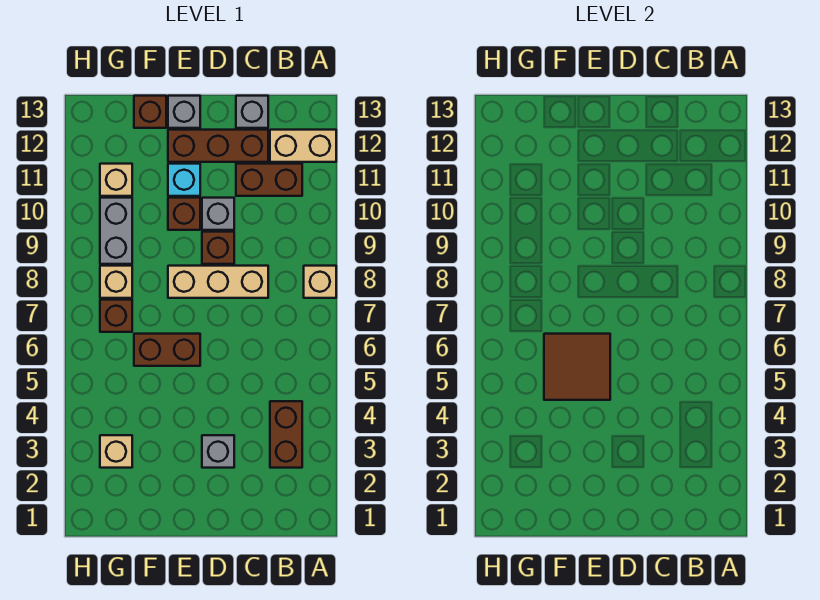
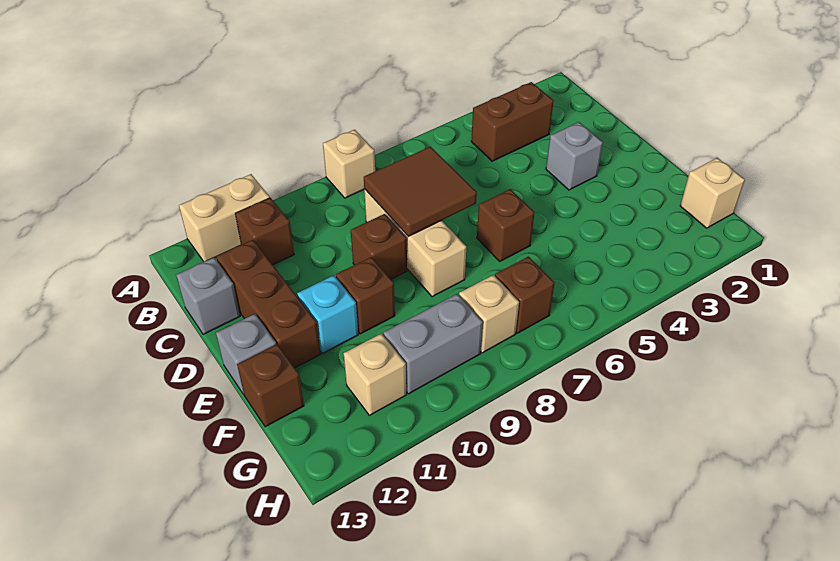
tan 1x2 brick [270,130,336,162] -> tan 1x2 brick turned to [179,174,270,262]
brown 1x2 brick [236,164,302,196] -> brown 1x1 brick [235,198,294,265]
grey 1x1 brick [202,198,234,230] -> none
brown 2x2 tile [544,334,610,400] -> brown 2x2 tile moved to [364,147,477,236]
brown 1x2 brick [134,334,200,366] -> brown 1x1 brick [477,189,535,261]
tan 1x1 brick [100,435,132,468] -> tan 1x1 brick moved to [680,158,745,228]

